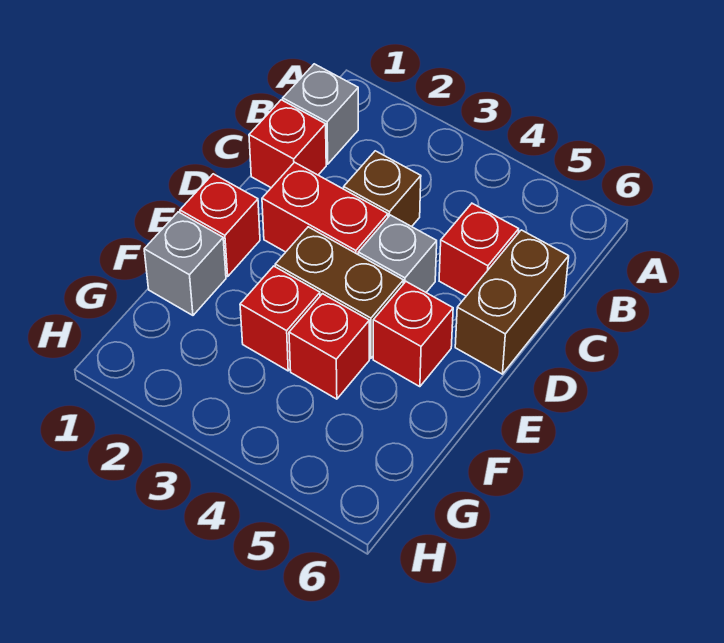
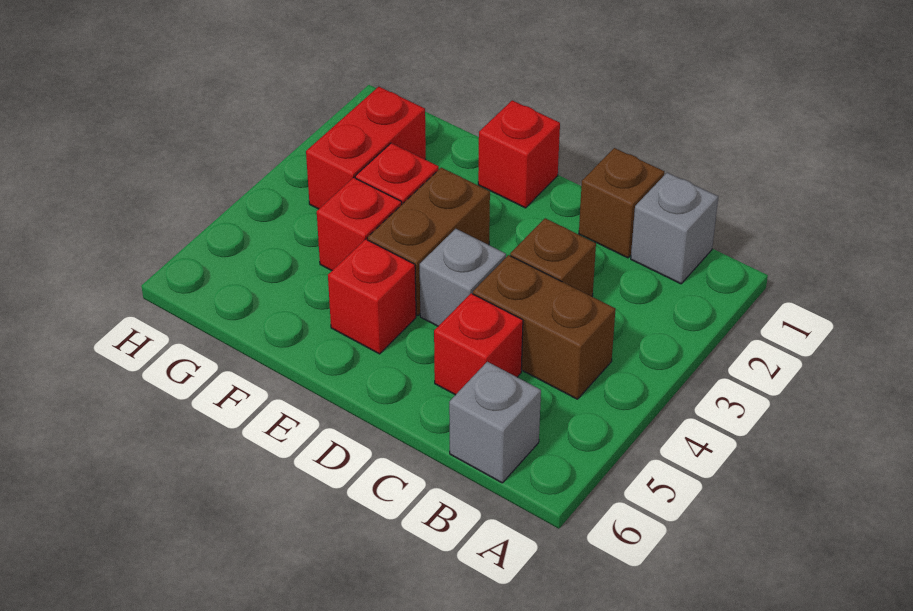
red 1x1 brick [249,100,326,188] -> brown 1x1 brick [579,148,664,258]
brown 1x2 brick [455,230,569,374] -> brown 1x2 brick moved to [473,255,615,399]
red 1x2 brick [262,162,388,254] -> red 1x2 brick moved to [306,87,426,209]
grey 1x1 brick [144,212,226,315] -> grey 1x1 brick moved to [449,362,541,483]

